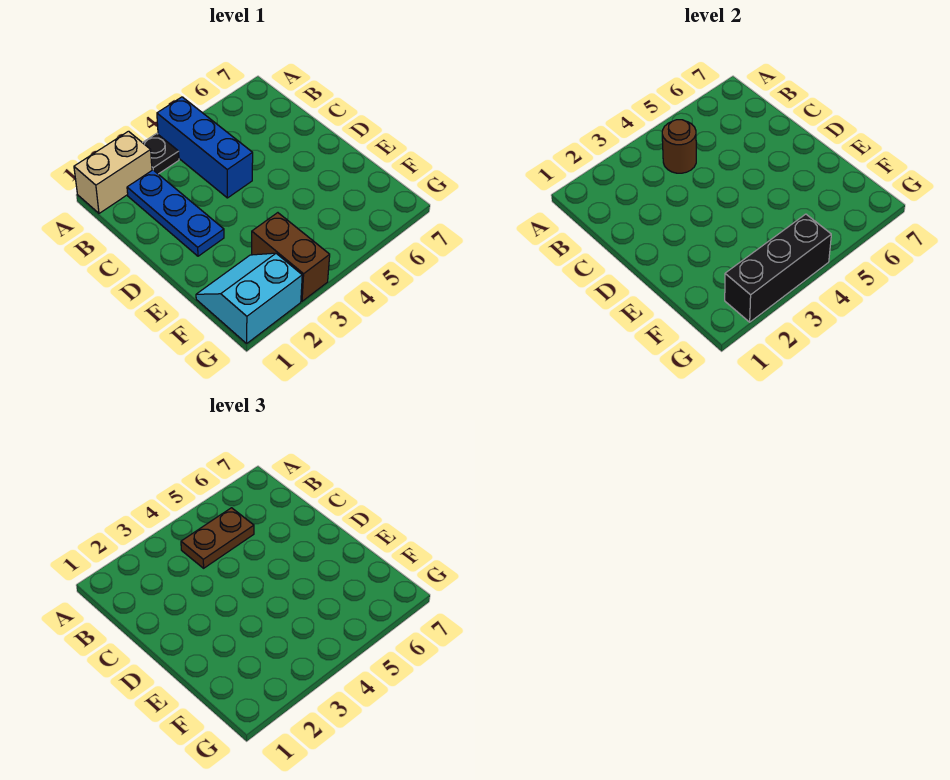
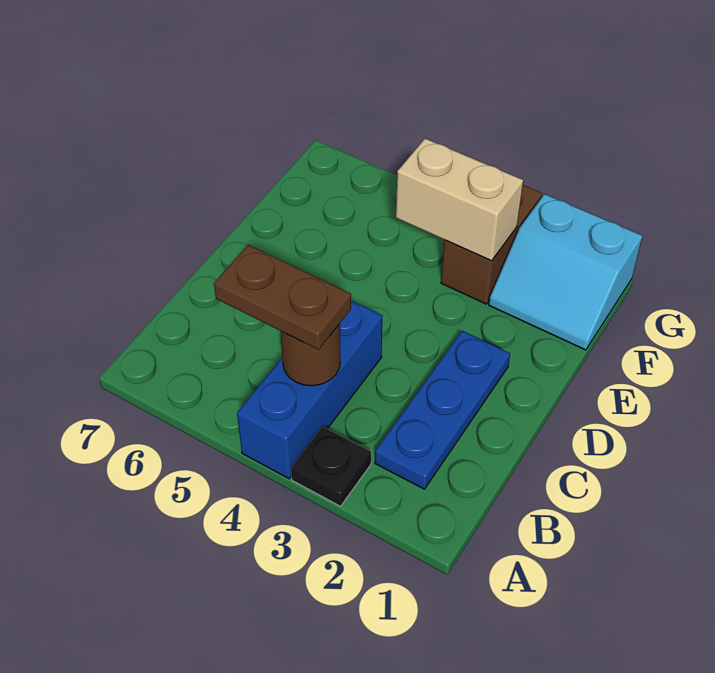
tan 1x2 brick [74,131,152,213] -> tan 1x2 brick moved to [396,139,523,261]
black 1x3 brick [725,214,831,322] -> none

